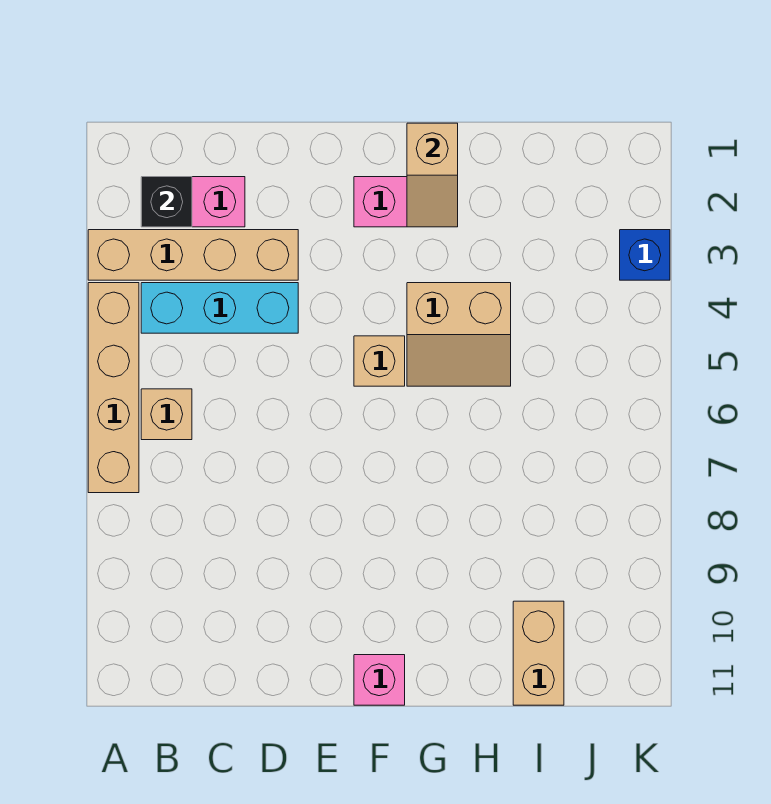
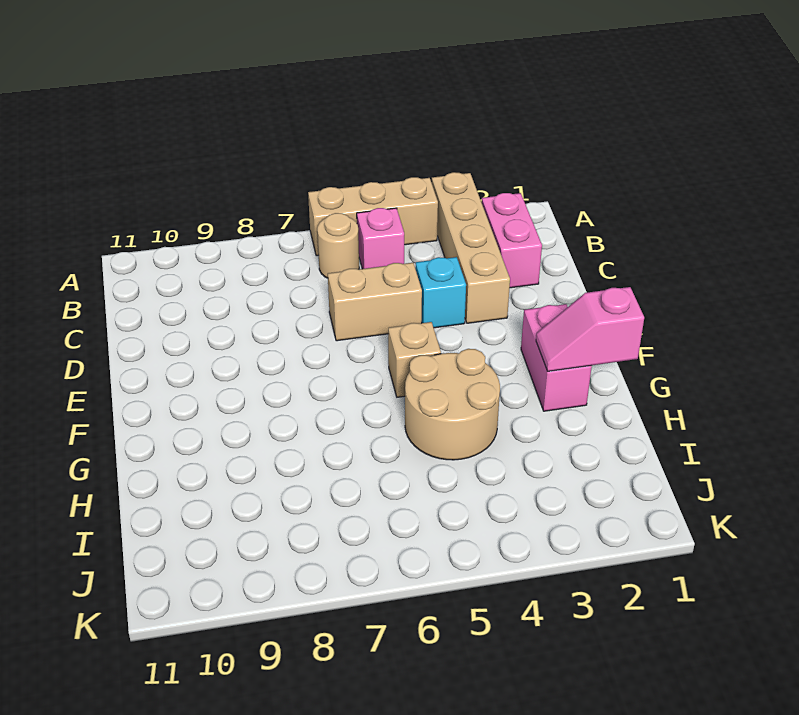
tan 1x4 brick [88,283,139,493] -> tan 1x3 brick [308,177,438,256]
black 1x1 brick [141,177,192,227] -> none
cyan 1x3 brick [141,283,298,333] -> cyan 1x1 brick [415,257,466,328]
tan 1x1 brick [141,389,192,440] -> tan 1x1 round brick [317,213,359,278]
pink 1x1 brick [354,655,405,705] -> pink 1x1 brick moved to [357,208,404,269]
tan 1x2 slope [407,123,458,227] -> pink 1x2 slope [536,287,644,371]
tan 2x2 slope [407,283,511,386] -> tan 2x2 round brick [405,349,500,460]
tan 1x2 brick [513,601,564,705] -> tan 1x2 brick moved to [328,263,422,341]
blue 1x1 brick [620,230,670,280] -> none

